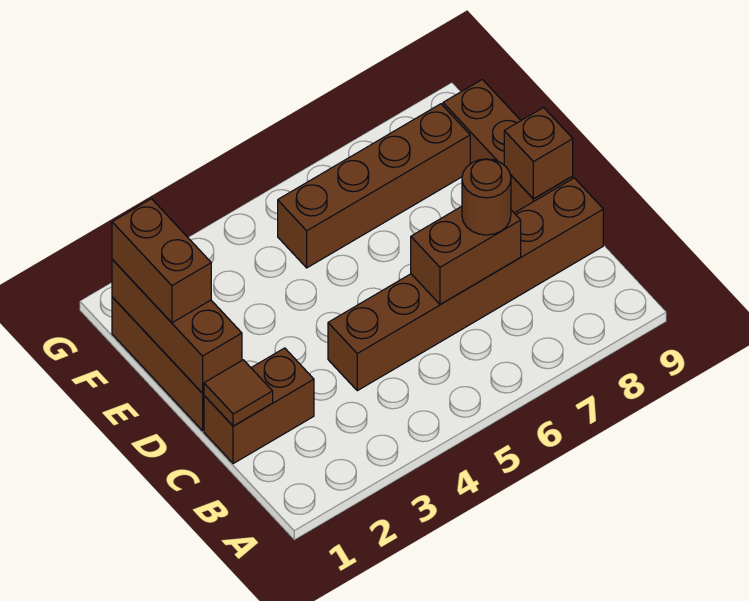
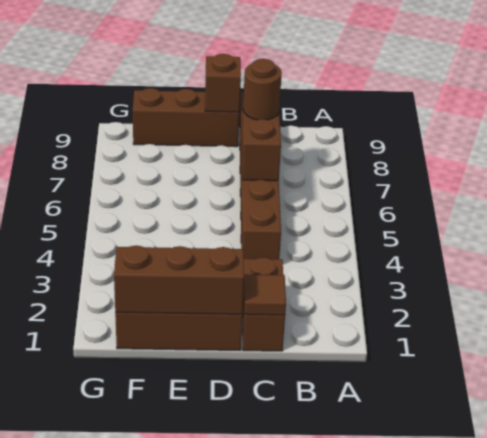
brown 1x2 brick [112,199,211,323] -> none
brown 1x4 brick [278,104,470,268] -> none

